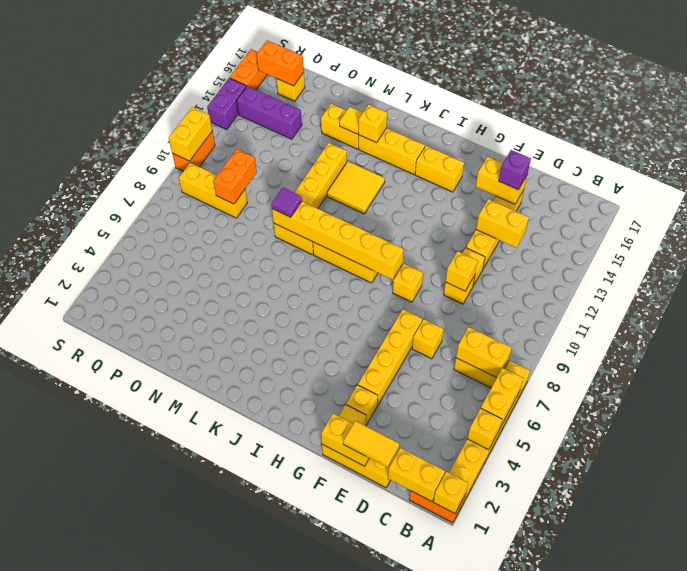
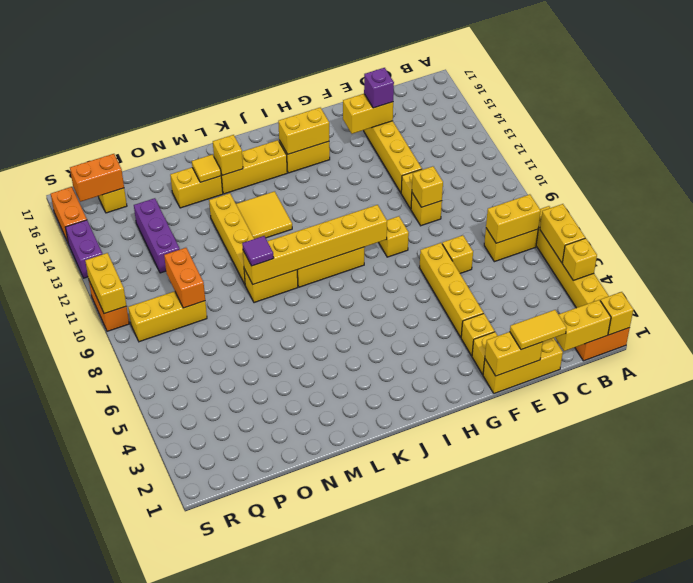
yellow 1x2 brick [476,199,529,248] -> yellow 1x2 brick moved to [278,108,329,154]
purple 1x3 brick [237,86,302,139] -> purple 1x3 brick turned to [134,198,180,273]

